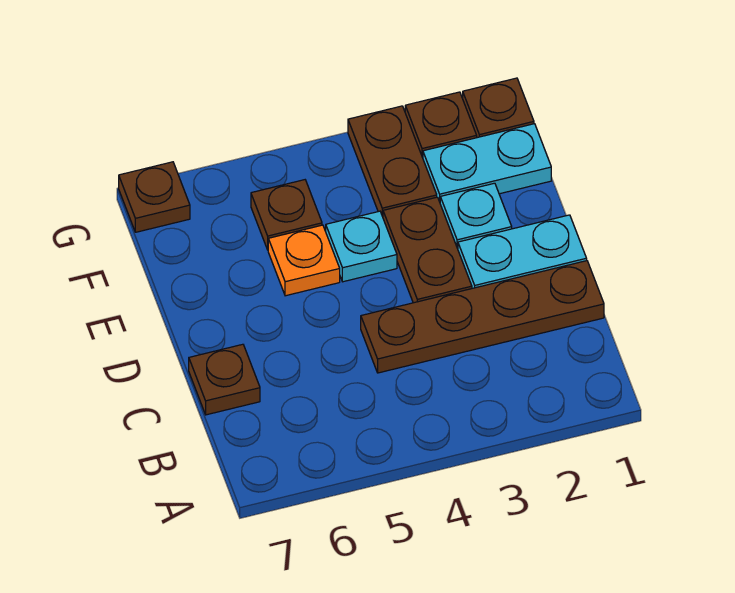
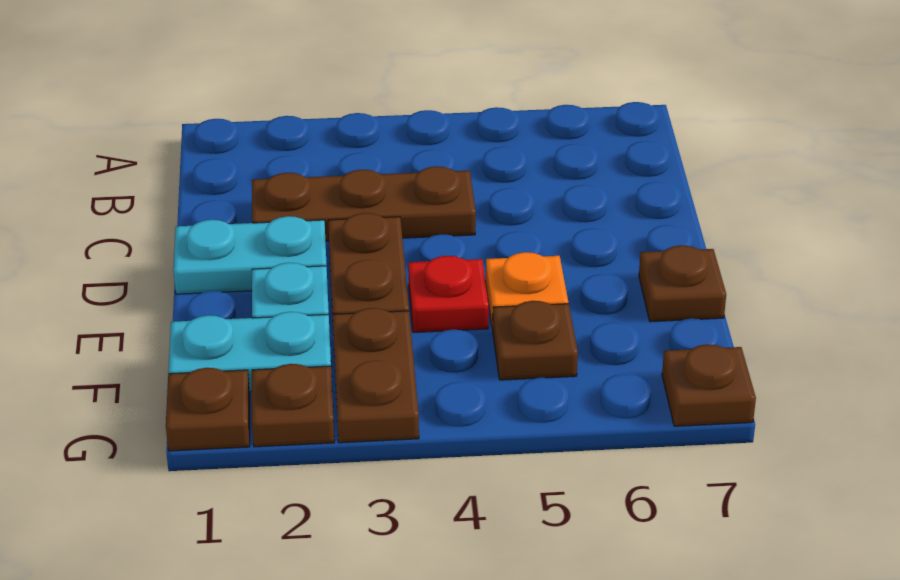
brown 1x4 plate [361,261,604,373] -> brown 1x3 plate [252,166,476,241]
brown 1x1 plate [189,344,260,415] -> brown 1x1 plate moved to [639,245,726,322]
cyan 1x1 plate [326,211,397,282] -> red 1x1 plate [408,256,489,332]

